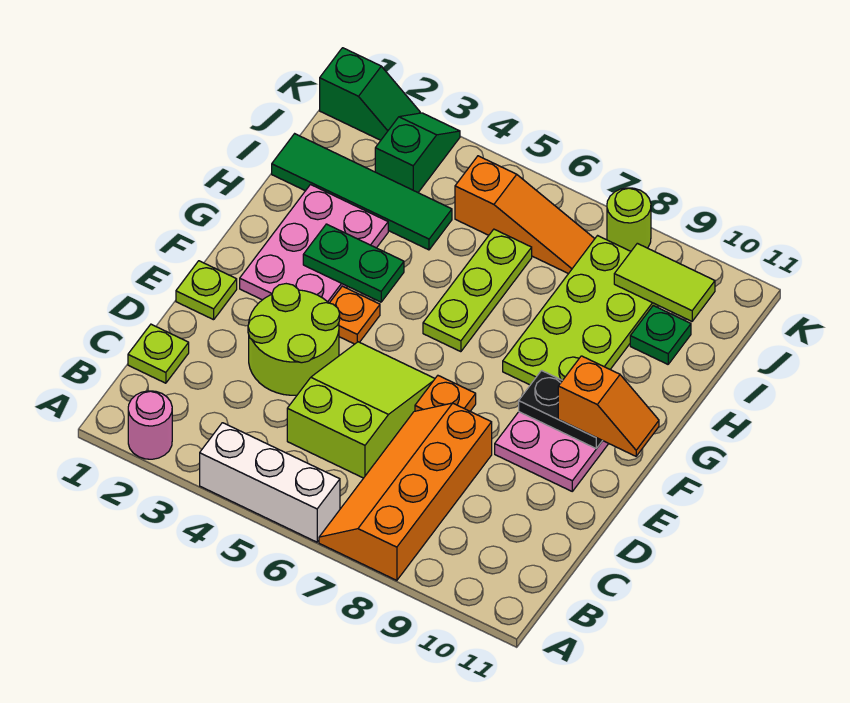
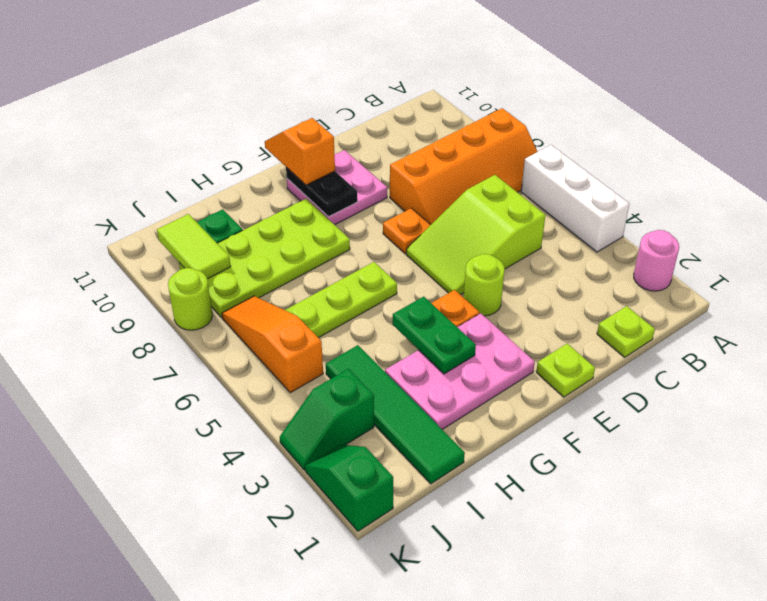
lime 2x2 round brick [248,284,340,395] -> lime 1x1 round brick [464,254,505,316]

